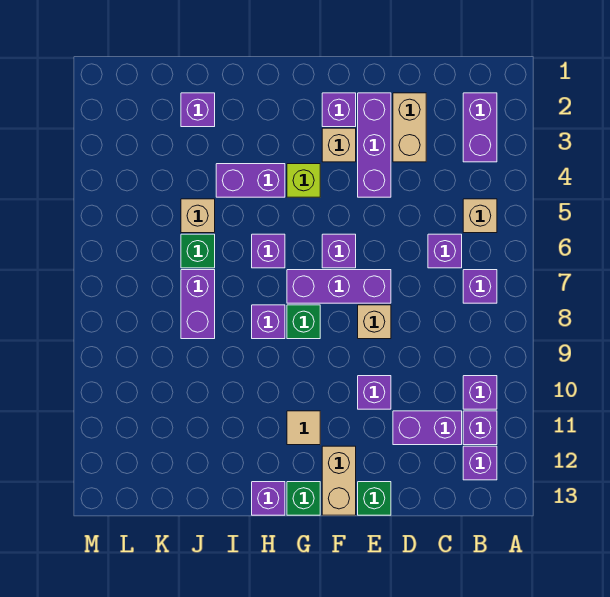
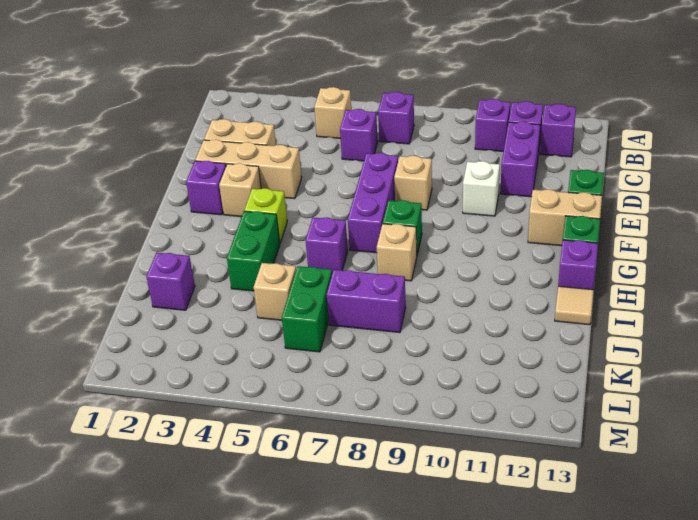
purple 1x2 brick [463,93,497,162] -> none
purple 1x3 brick [358,93,391,197] -> tan 1x3 brick [195,139,302,199]
purple 1x1 brick [358,376,391,409] -> white 1x1 brick [463,161,500,216]
purple 1x1 brick [322,234,356,268] -> none
tan 1x1 tile [287,411,320,445] -> tan 1x1 tile moved to [555,286,593,325]
purple 1x2 brick [216,164,285,197] -> green 1x2 brick [227,211,280,291]
purple 1x1 brick [252,305,285,339] -> tan 1x1 brick [377,224,417,281]
green 1x1 brick [181,234,215,268] -> green 1x2 brick [282,266,332,352]

